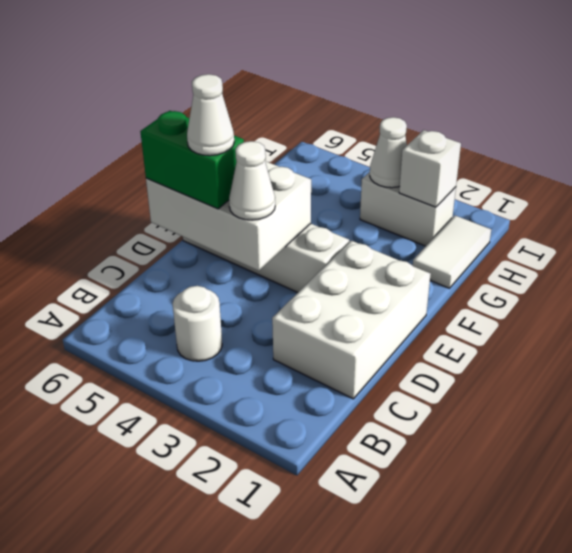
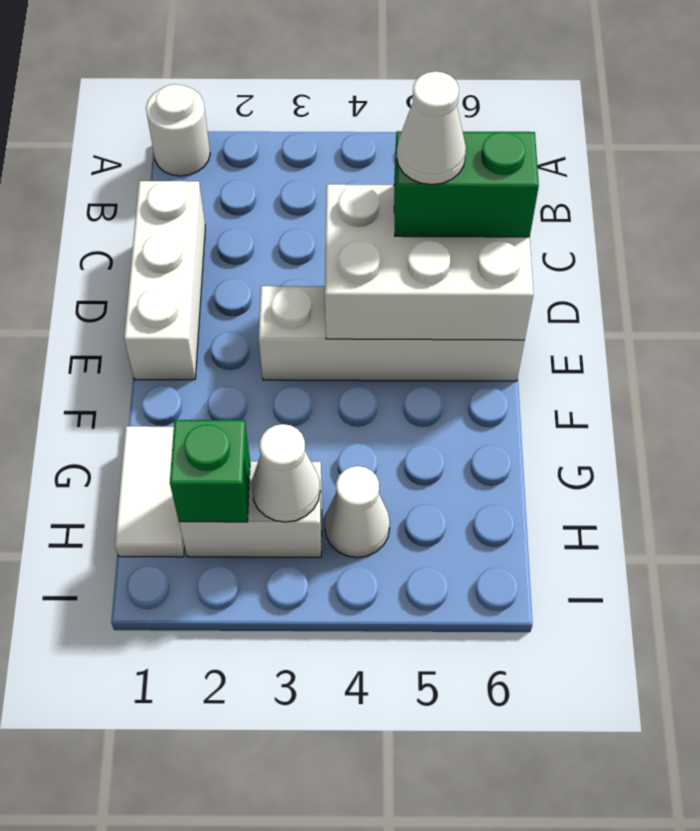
white 1x1 round brick [173,286,222,361] -> white 1x1 round brick moved to [146,84,210,176]
white 2x3 brick [272,241,431,399] -> white 1x3 brick [124,181,205,380]
white 1x1 cone [229,141,275,220] -> white 1x1 cone moved to [325,466,390,558]
white 1x1 brick [399,130,461,207] -> green 1x1 brick [170,420,250,522]

